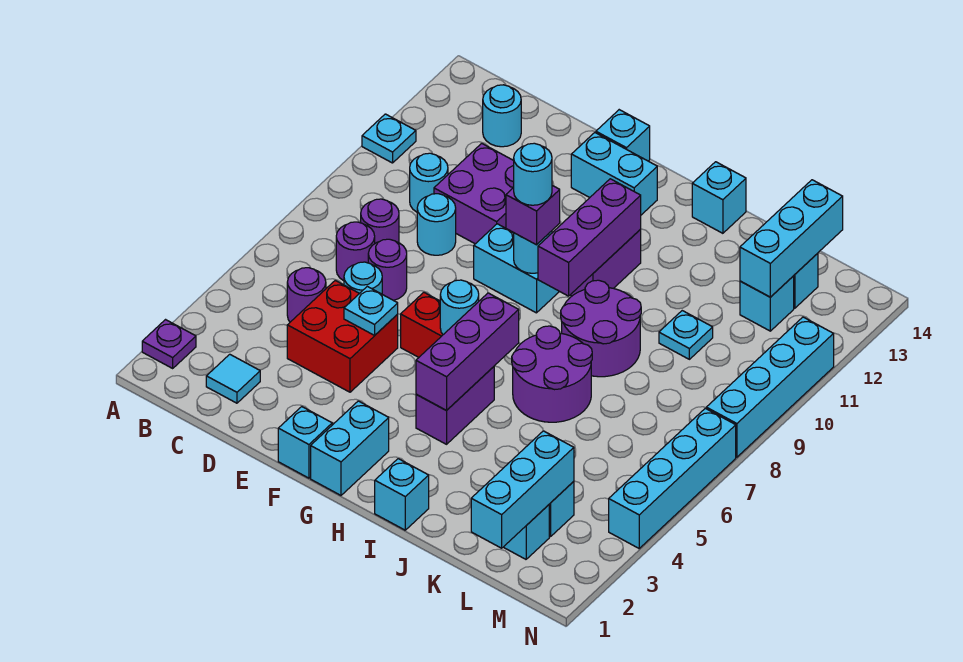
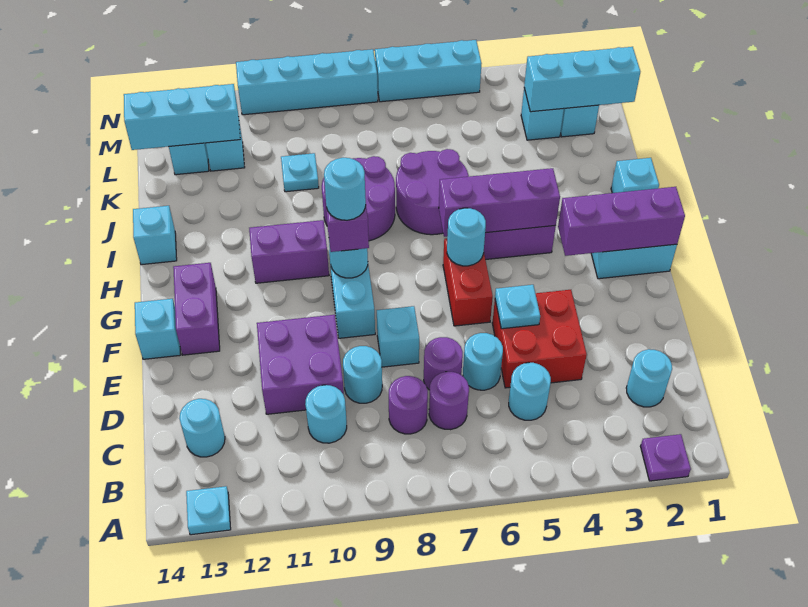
cyan 1x1 plate [362,114,416,163] -> cyan 1x1 plate moved to [186,486,231,535]
cyan 1x1 tile [206,354,260,403] -> cyan 1x1 round brick [626,349,672,407]
purple 1x1 round brick [287,268,326,322] -> cyan 1x1 round brick [509,363,551,420]
cyan 1x1 brick [278,407,332,478] -> cyan 1x1 brick moved to [377,306,419,367]
cyan 1x2 brick [571,133,657,215] -> purple 1x2 brick [173,263,220,355]
purple 1x3 brick [538,179,641,296] -> purple 1x3 brick moved to [558,187,685,256]
cyan 1x4 brick [609,408,736,548] -> cyan 1x3 brick [375,40,481,102]

